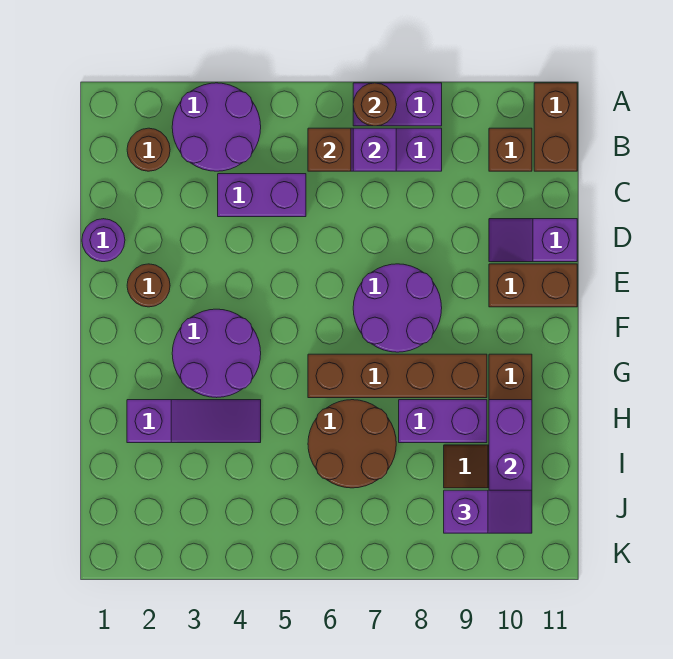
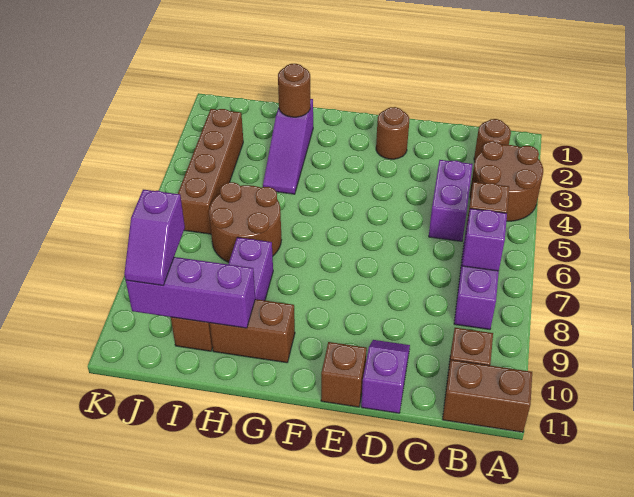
purple 2x2 round brick [172,83,261,171] -> brown 2x2 round brick [470,141,543,221]
purple 1x2 brick [353,83,442,126] -> none
brown 1x1 round brick [353,83,396,126] -> brown 1x1 round brick moved to [278,64,310,117]
purple 1x1 round brick [82,219,125,262] -> none
purple 2x2 round brick [353,264,442,352] -> none
brown 1x2 brick [489,264,577,307] -> brown 1x1 brick [321,342,367,407]
purple 2x2 round brick [172,309,261,398] -> none
brown 1x4 brick [308,354,487,398] -> brown 1x4 brick moved to [178,109,243,234]

